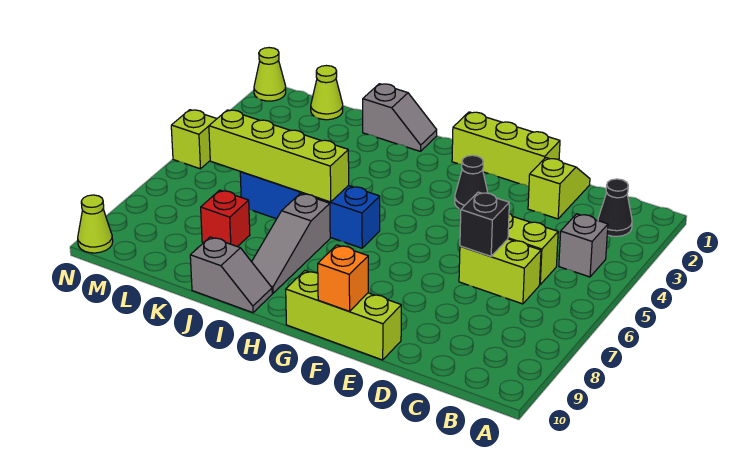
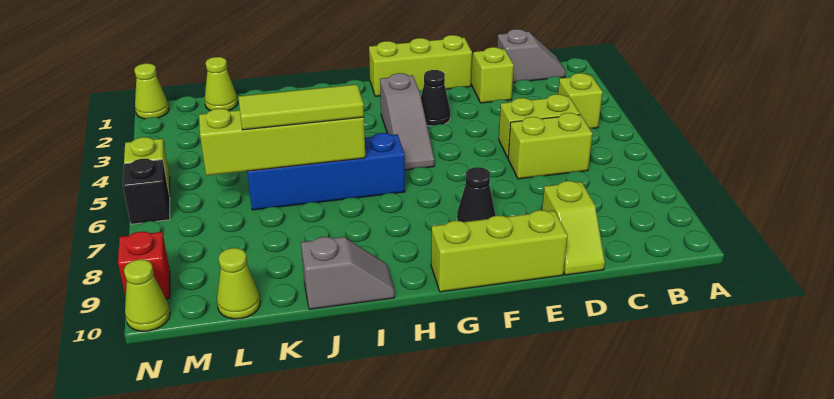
black 1x1 cone [598,179,632,236] -> black 1x1 cone moved to [457,167,495,222]
grey 1x1 brick [559,214,608,277] -> lime 1x1 brick [558,73,603,128]
black 1x1 brick [460,192,509,256] -> black 1x1 brick moved to [123,159,170,224]
none -> lime 1x2 slope [542,181,605,275]
orange 1x1 brick [318,245,368,311] -> none
grey 1x2 slope [363,84,437,151] -> grey 1x2 slope moved to [497,29,566,82]
none -> lime 1x3 tile [238,84,364,130]
grey 1x3 slope [252,193,330,293] -> grey 1x3 slope moved to [380,73,434,170]
red 1x1 brick [201,190,250,247] -> red 1x1 brick moved to [118,232,170,299]
none -> lime 1x1 cone [217,248,260,319]

